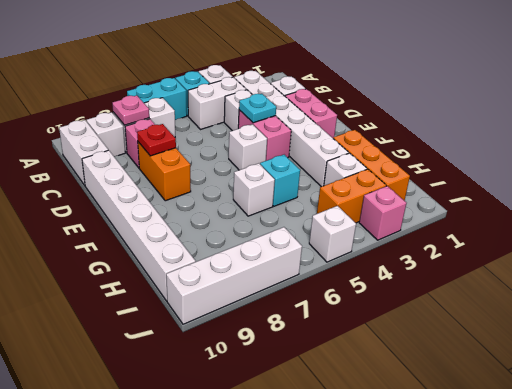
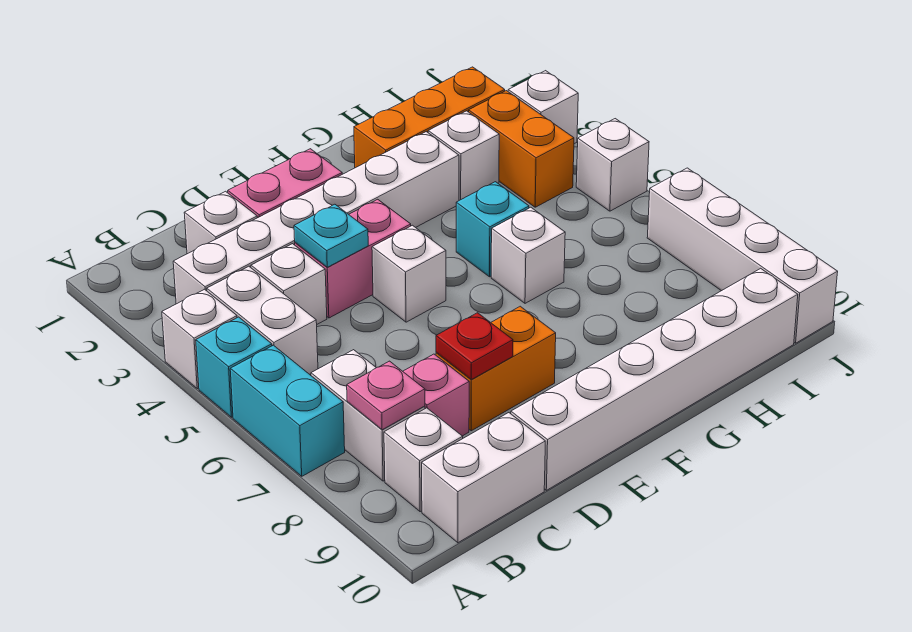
pink 1x1 brick [359,186,406,240] -> white 1x1 brick [508,71,578,144]

